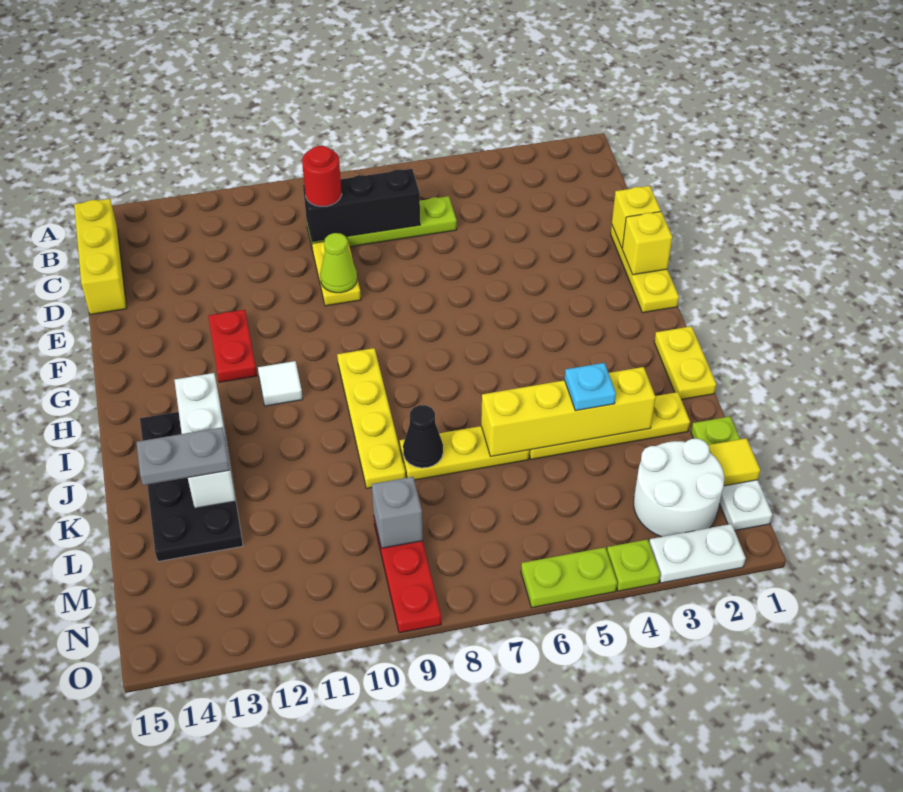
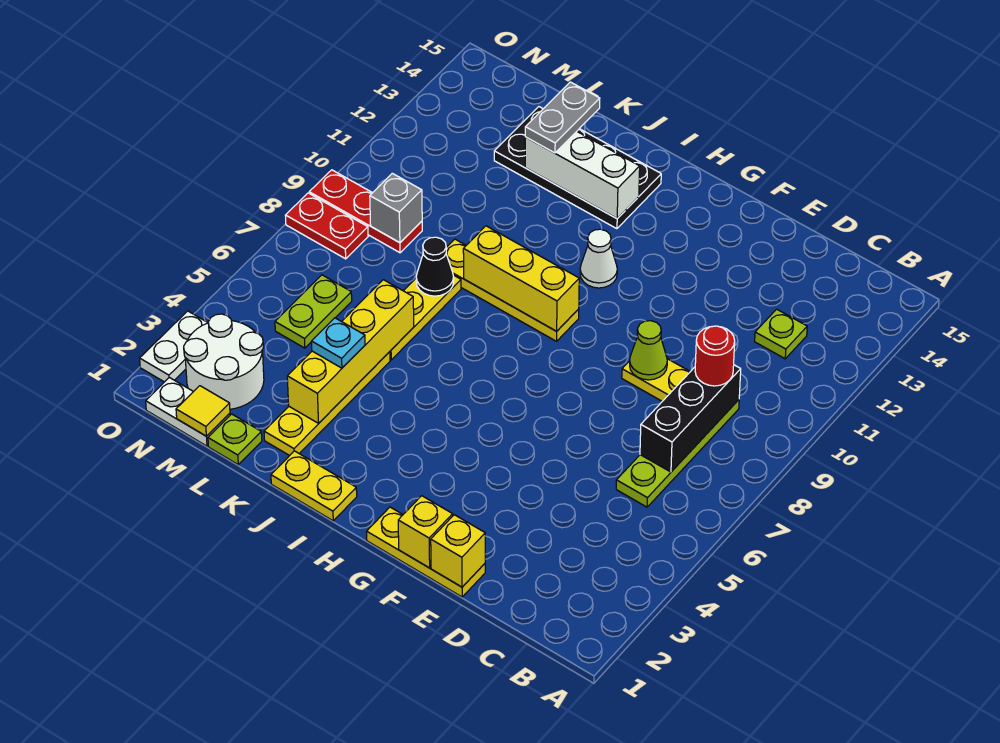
yellow 1x3 brick [74,199,127,315] -> yellow 1x3 brick moved to [463,226,579,331]
red 1x2 plate [208,310,257,382] -> red 1x2 plate moved to [285,193,368,259]
white 1x1 tile [258,361,303,406] -> white 1x1 cone [580,229,617,288]
lime 1x1 plate [607,539,660,591] -> lime 1x1 plate moved to [755,309,807,359]
lime 1x2 plate [521,547,617,607] -> lime 1x2 plate moved to [275,275,352,348]

